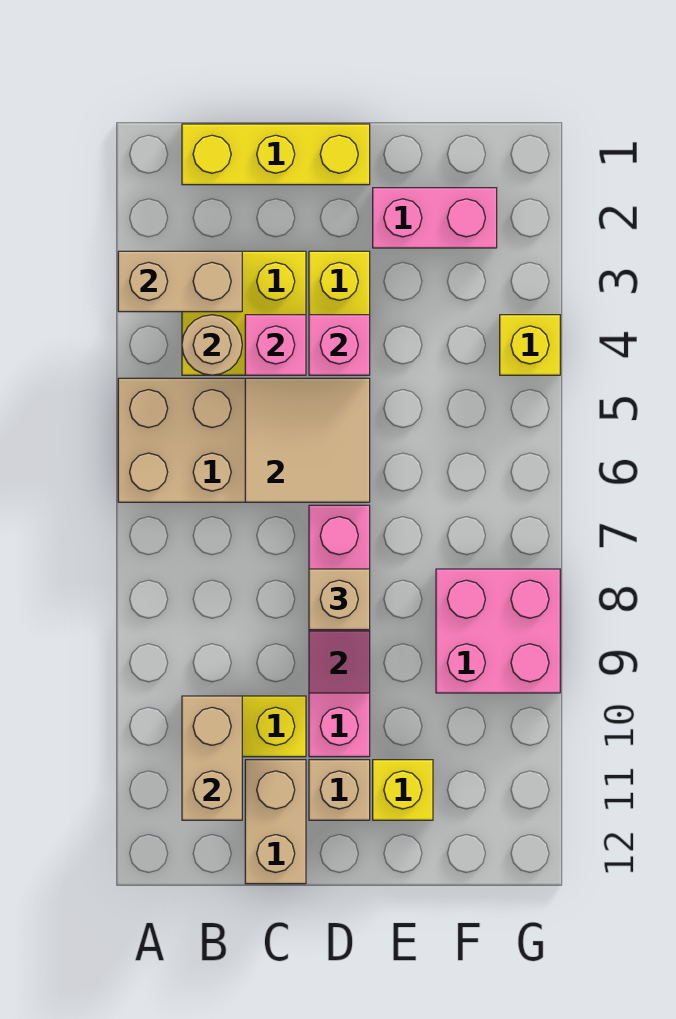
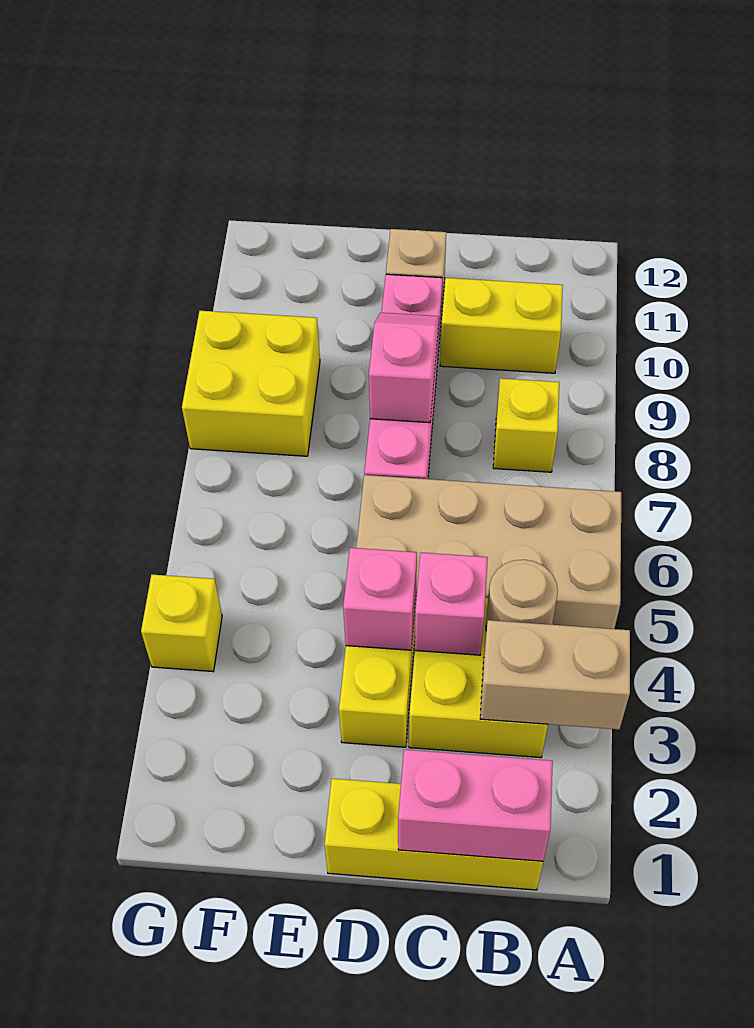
tan 1x2 brick [182,696,242,820] -> none
tan 2x2 tile [245,378,370,502] -> none
tan 1x2 brick [245,760,306,884] -> none
tan 1x1 brick [309,569,370,630] -> none
pink 1x2 brick [373,188,497,248] -> pink 1x2 brick moved to [398,750,553,861]
yellow 1x1 brick [373,760,433,820] -> yellow 1x1 brick moved to [493,378,559,472]
pink 2x2 brick [436,569,560,693] -> yellow 2x2 brick [182,311,320,456]

